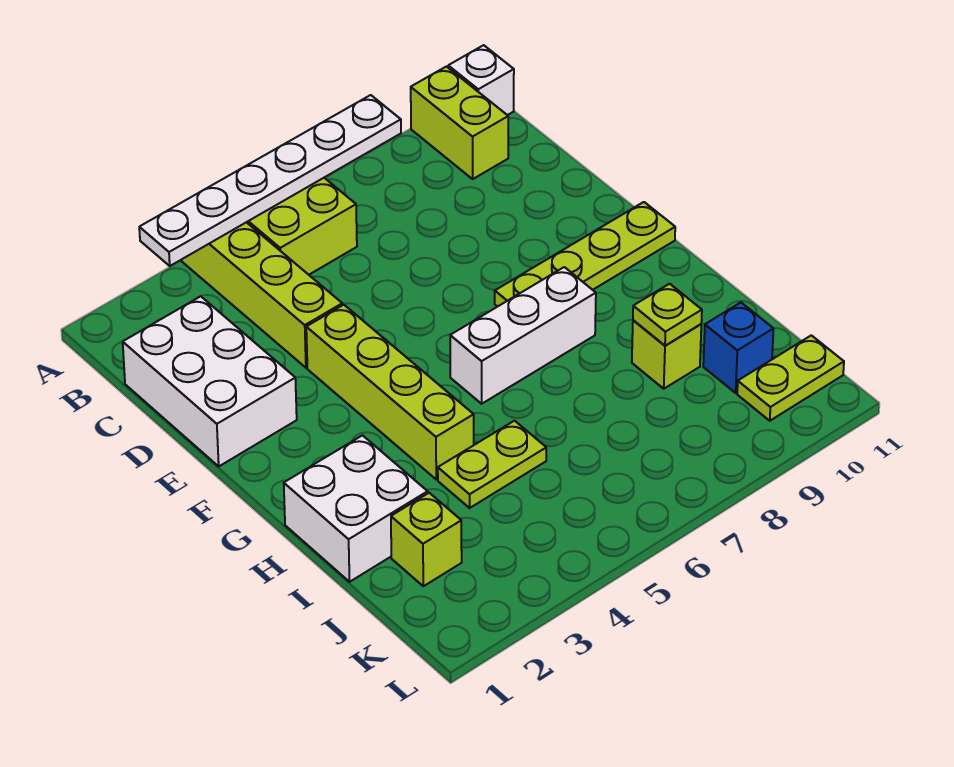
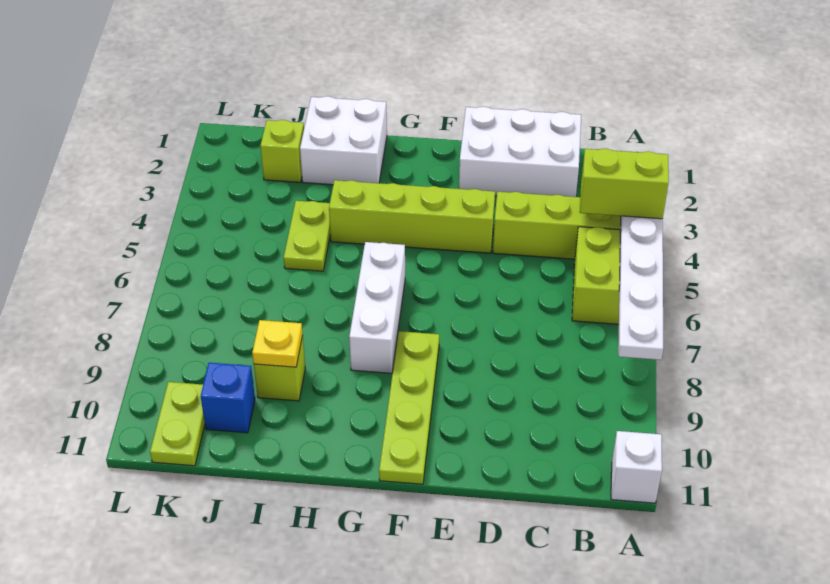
lime 1x2 brick [411,67,508,179] -> lime 1x2 brick moved to [580,149,669,219]
lime 1x1 plate [633,284,702,346] -> yellow 1x1 plate [252,320,303,367]

